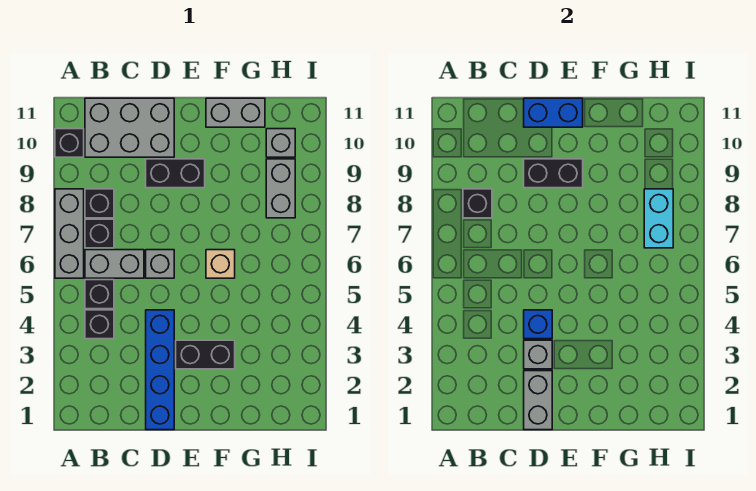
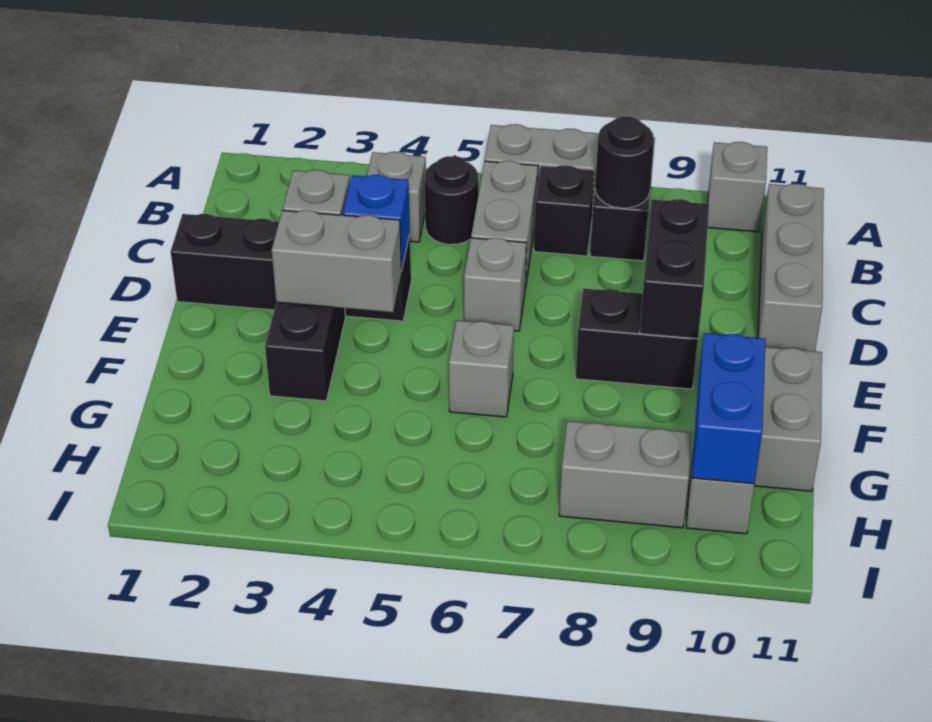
black 1x1 brick [55,129,84,157] -> grey 1x1 brick [708,142,767,232]
black 1x1 brick [85,310,114,339] -> grey 1x1 brick [367,152,426,242]
black 1x1 brick [85,280,114,309] -> black 1x1 round brick [425,156,478,245]
black 1x1 brick [463,189,492,218] -> black 1x1 round brick [595,117,654,208]
grey 2x3 brick [85,98,174,157] -> grey 1x3 brick [758,184,824,351]
blue 1x4 brick [146,310,174,430] -> black 1x4 brick [171,214,411,321]
grey 1x2 brick [524,371,552,430] -> grey 1x2 brick moved to [272,210,401,312]
black 1x2 brick [146,159,205,188] -> black 1x2 brick turned to [576,288,698,389]
blue 1x2 brick [524,98,583,127] -> blue 1x2 brick moved to [692,333,766,484]
tan 1x1 brick [206,250,235,278] -> grey 1x1 brick [449,320,514,417]
cyan 1x2 brick [644,189,673,248] -> none

